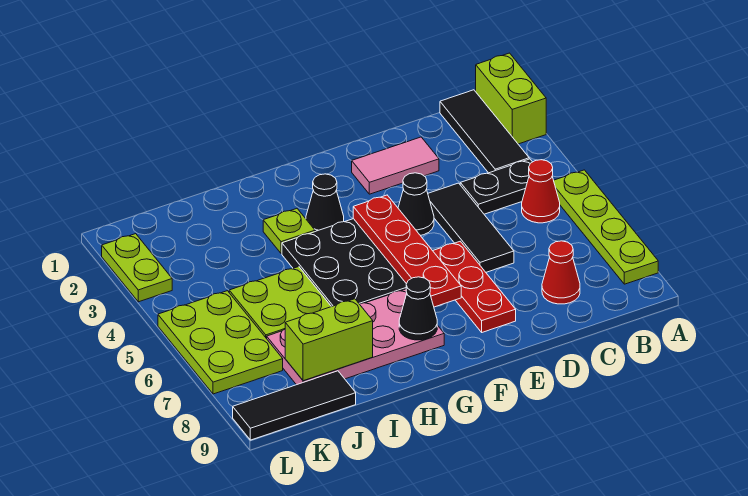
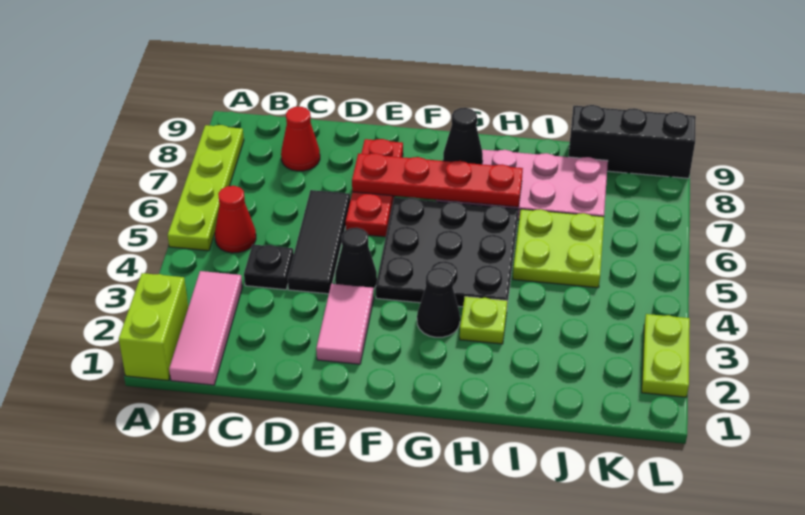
black 1x3 tile [440,90,529,173] -> pink 1x3 tile [169,271,242,385]
black 1x2 plate [460,159,532,214] -> black 1x1 plate [244,244,294,290]
pink 1x2 tile [352,137,439,194] -> pink 1x2 tile turned to [316,284,374,364]
red 1x4 plate [353,195,461,307] -> red 1x4 plate turned to [352,153,523,207]
lime 1x2 brick [285,299,373,381] -> none
black 1x3 tile [233,371,356,440] -> black 1x3 brick [568,105,696,178]
lime 2x3 plate [158,291,283,394] -> none

